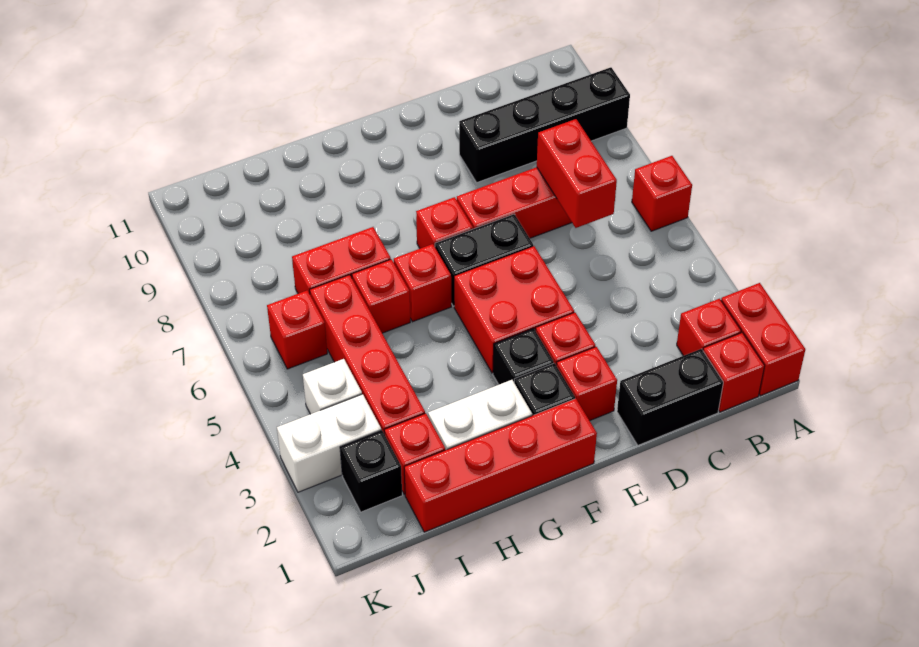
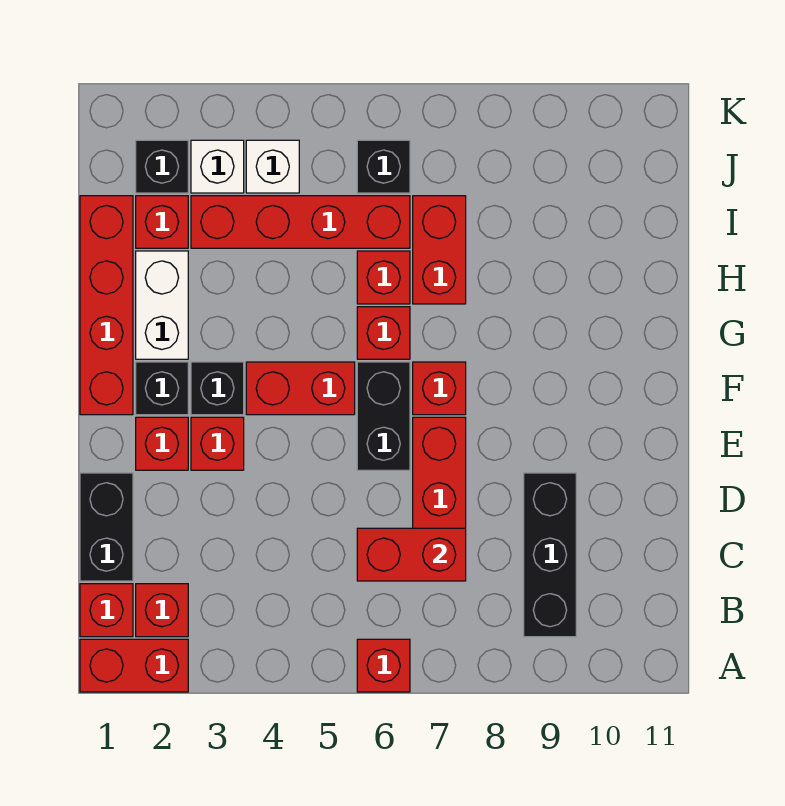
black 1x4 brick [459,67,630,182] -> black 1x3 brick [524,473,576,637]
red 2x2 brick [454,246,574,373] -> red 1x2 brick [246,362,355,415]
white 1x2 brick [277,394,381,492] -> white 1x1 brick [191,140,244,193]
red 1x1 brick [267,290,327,369] -> black 1x1 brick [357,140,410,193]

